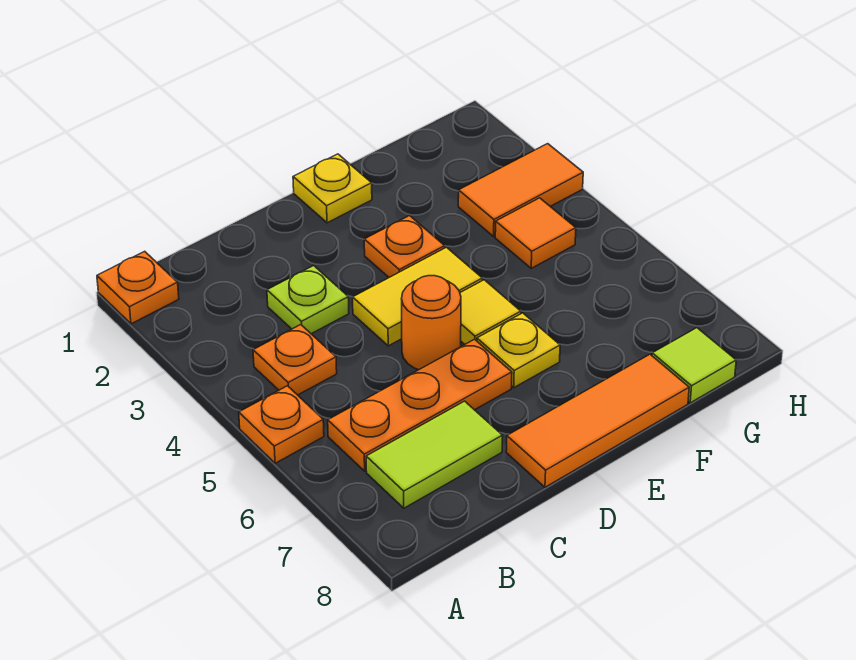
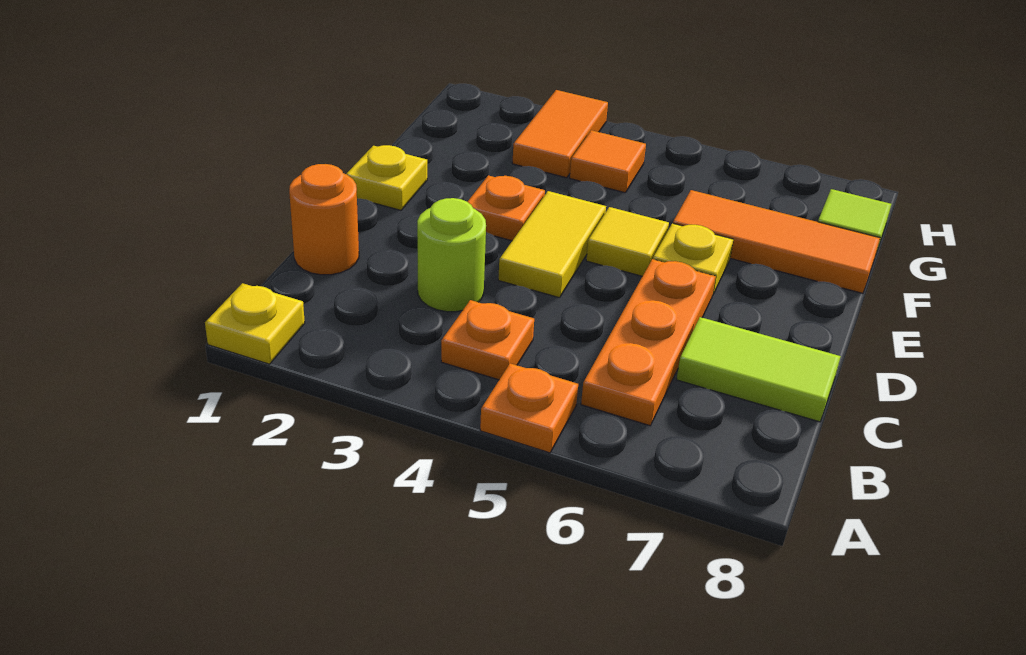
orange 1x1 plate [97,251,179,324] -> yellow 1x1 plate [205,283,305,364]
lime 1x2 tile [366,401,503,508] -> lime 1x2 tile turned to [677,317,841,422]
lime 1x1 plate [267,266,349,334] -> lime 1x1 round brick [417,198,486,312]
orange 1x1 round brick [402,276,461,370] -> orange 1x1 round brick moved to [289,164,359,275]
orange 1x3 tile [506,354,689,487] -> orange 1x3 tile turned to [673,190,880,293]

